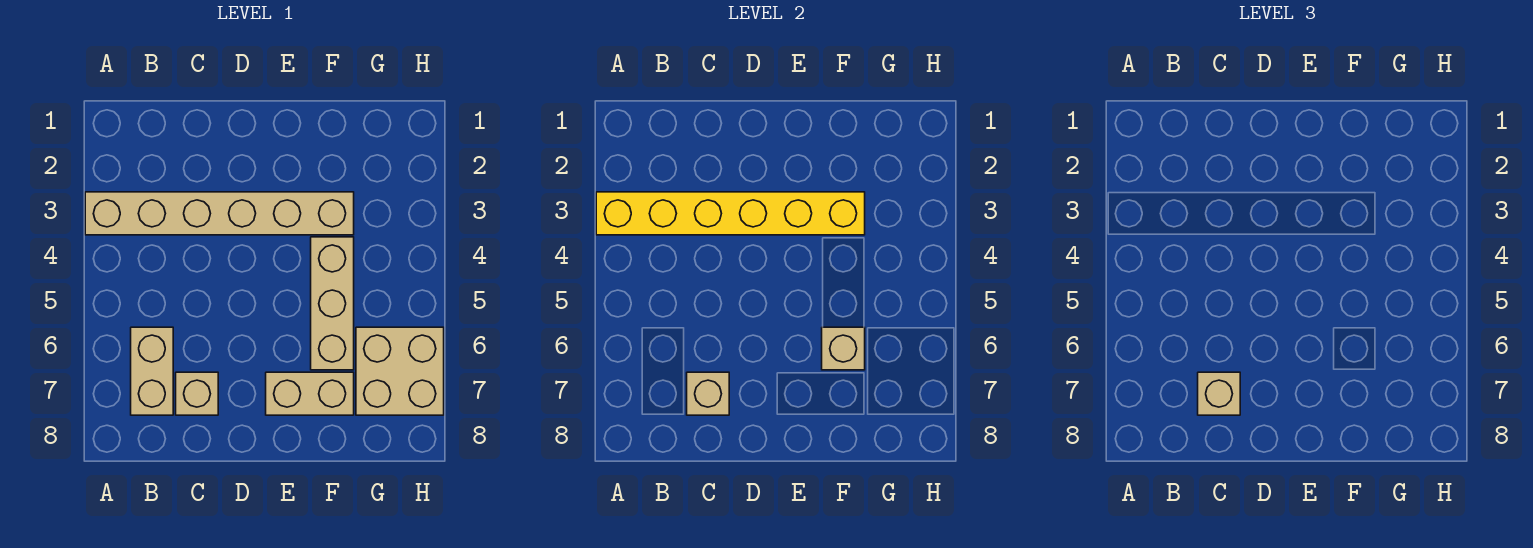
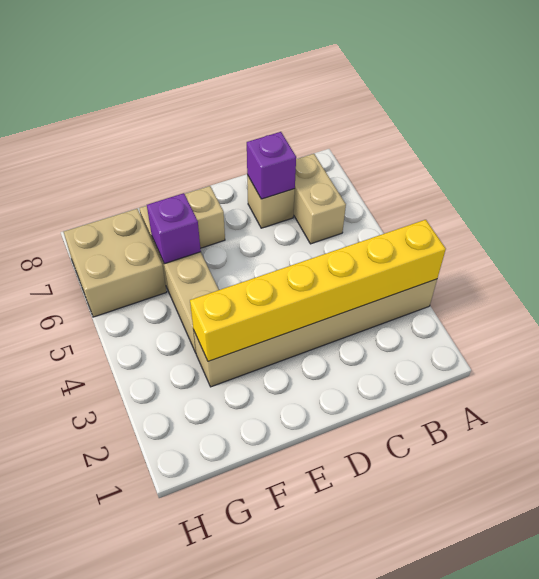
tan 1x1 brick [687,372,729,415] -> purple 1x1 brick [247,132,296,199]
tan 1x1 brick [1198,372,1240,415] -> none
tan 1x1 brick [822,327,865,370] -> purple 1x1 brick [147,193,201,264]

